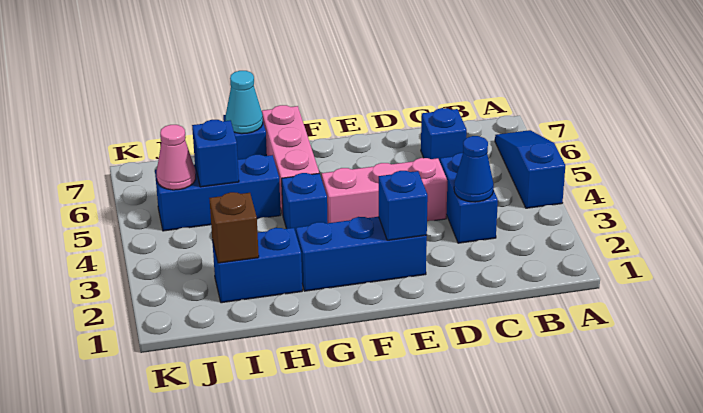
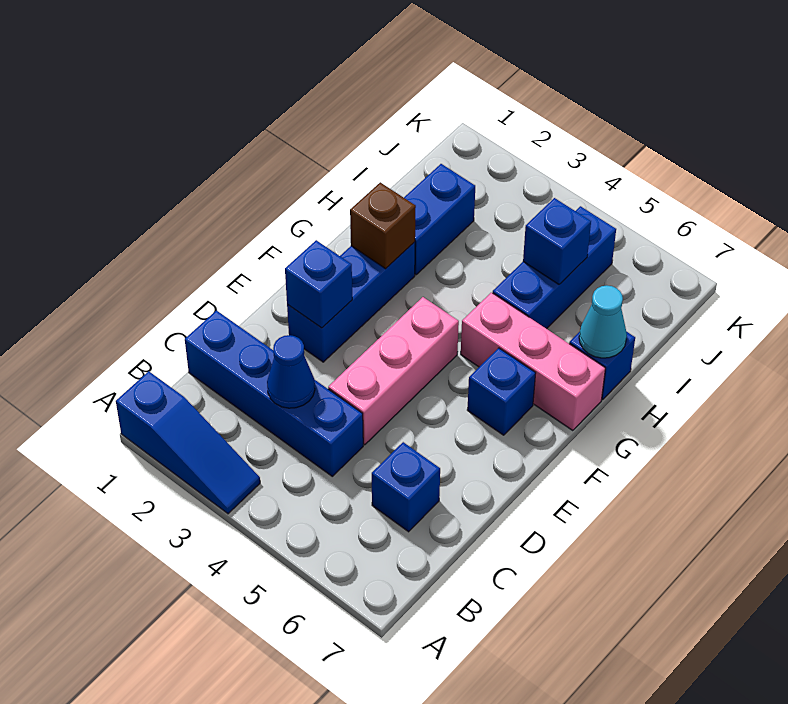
blue 1x3 slope [495,130,565,208] -> blue 1x3 slope moved to [116,371,260,514]
blue 1x2 brick [440,153,498,243] -> blue 1x4 brick [185,311,363,476]
blue 1x1 brick [282,173,328,233] -> blue 1x1 brick moved to [467,348,536,435]
brown 1x1 brick [209,192,259,263] -> brown 1x1 brick moved to [350,182,416,269]
pink 1x1 cone [157,125,196,190] -> none

